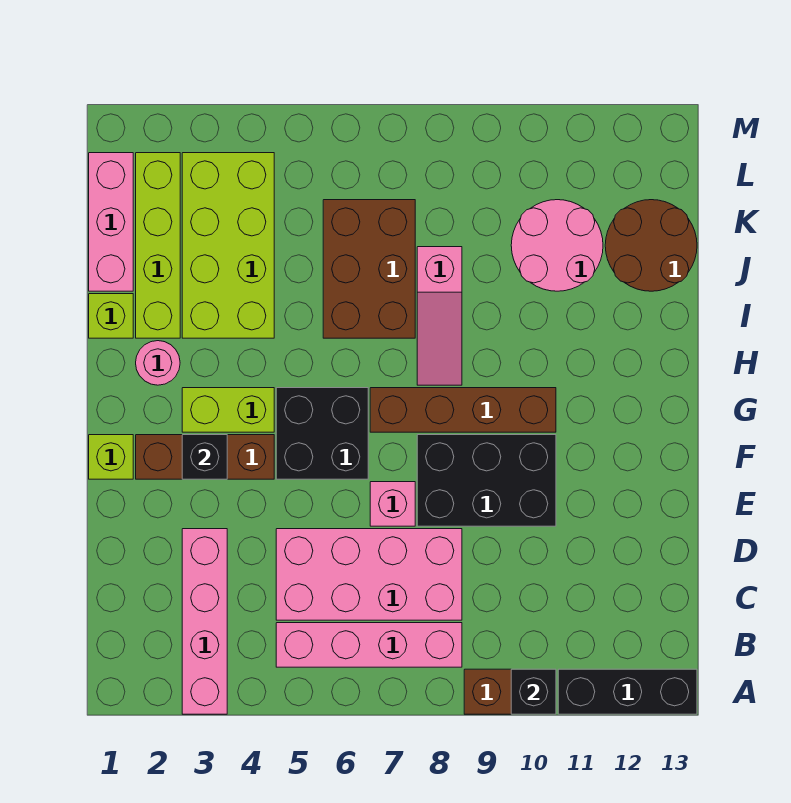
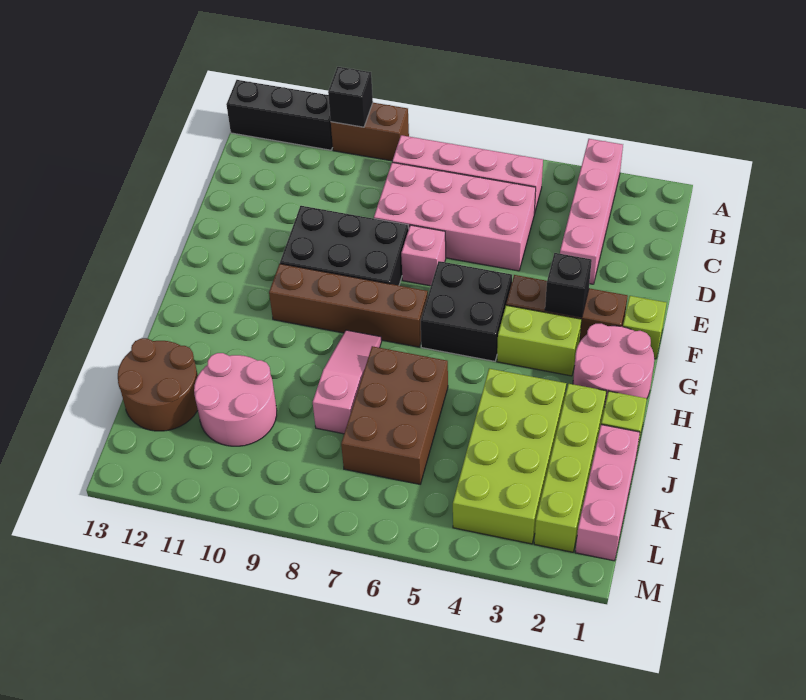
pink 1x1 round brick [136,341,180,385] -> pink 2x2 round brick [573,324,654,404]

